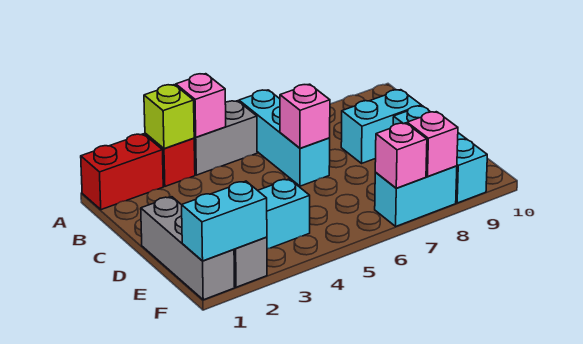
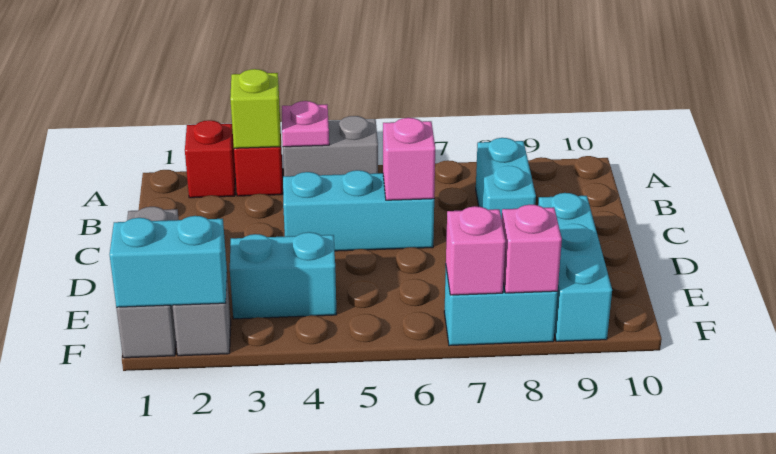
red 1x2 brick [81,134,163,210] -> red 1x1 brick [185,120,236,198]
pink 1x1 brick [176,74,226,137] -> pink 1x1 plate [282,101,329,147]
cyan 1x3 brick [239,90,330,186] -> cyan 1x3 brick turned to [283,170,434,251]
cyan 1x2 brick [341,90,421,163] -> cyan 1x2 brick turned to [476,138,536,219]

